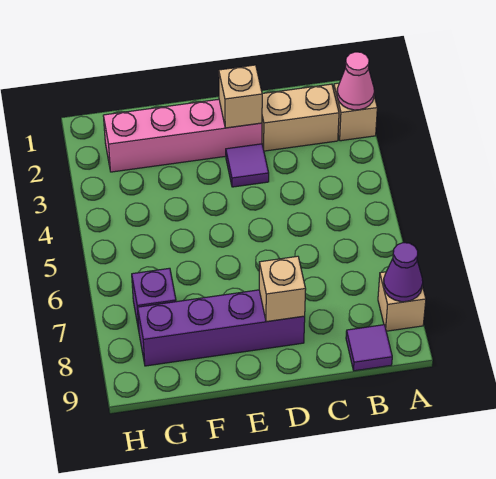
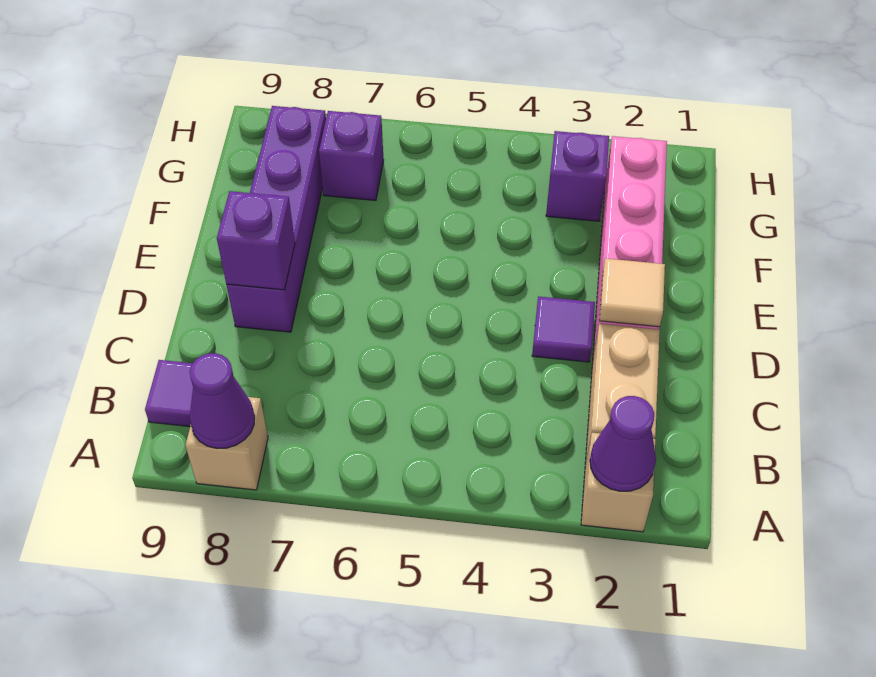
pink 1x1 cone [337,52,374,110] -> purple 1x1 cone [590,396,656,491]
tan 1x1 brick [219,65,262,128] -> tan 1x1 tile [599,258,665,327]
tan 1x1 brick [259,256,306,322] -> purple 1x1 brick [217,191,295,290]
none -> purple 1x1 brick [546,131,609,221]

